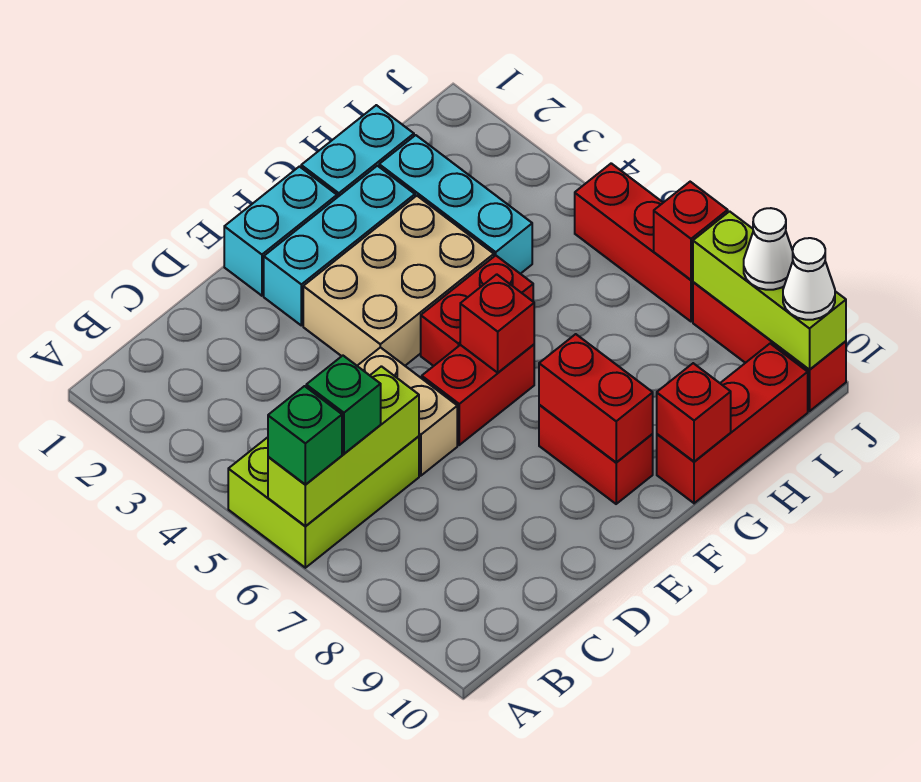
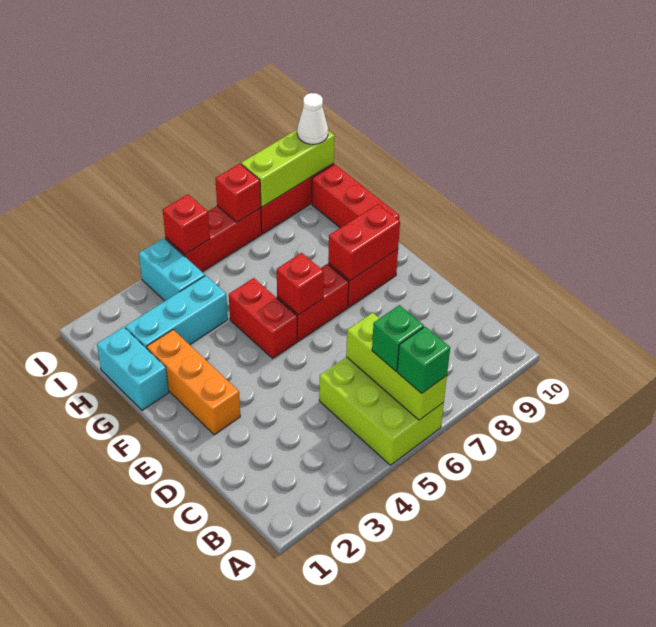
tan 1x2 brick [358,347,457,476] -> none
cyan 1x2 brick [224,167,337,296] -> cyan 1x2 brick moved to [139,238,205,301]
cyan 1x3 brick [264,166,415,325] -> orange 1x3 brick [147,330,240,435]
tan 2x3 brick [303,196,494,366] -> none
red 1x2 brick [422,345,534,445] -> red 1x2 brick turned to [277,264,349,341]
red 1x1 brick [657,363,731,462] -> red 1x1 brick moved to [163,194,210,254]
white 1x1 cone [744,208,793,290] -> none

